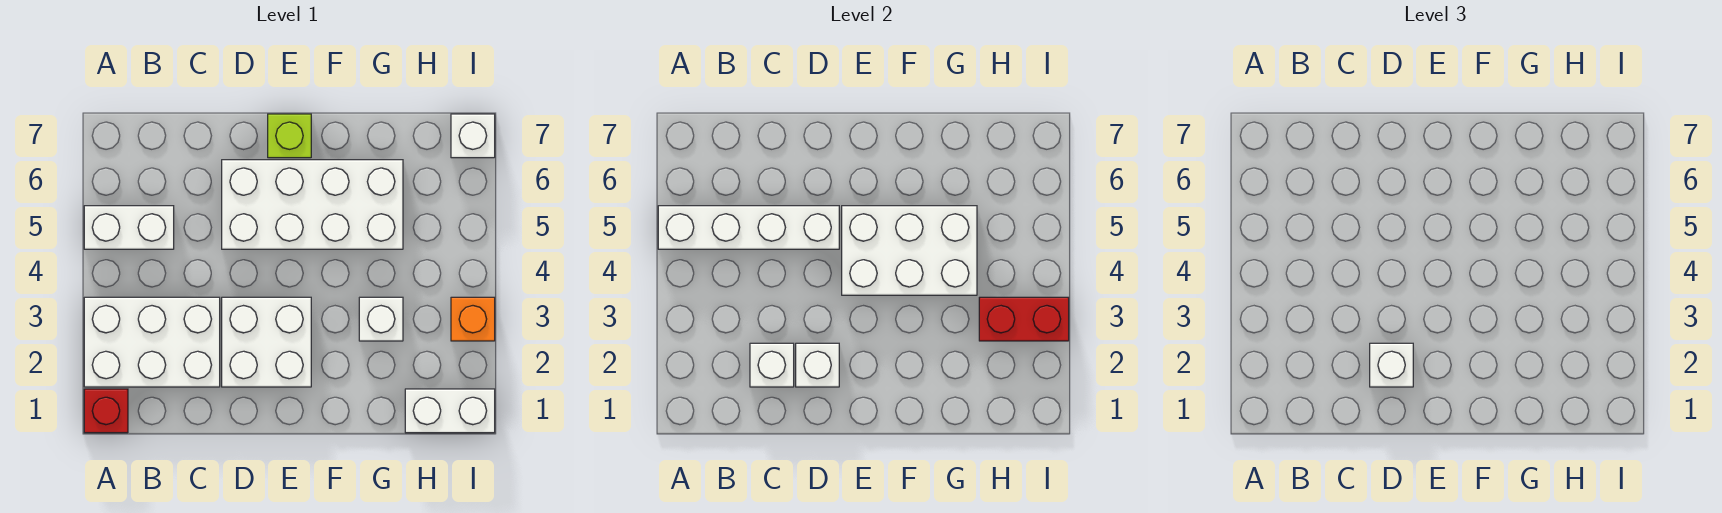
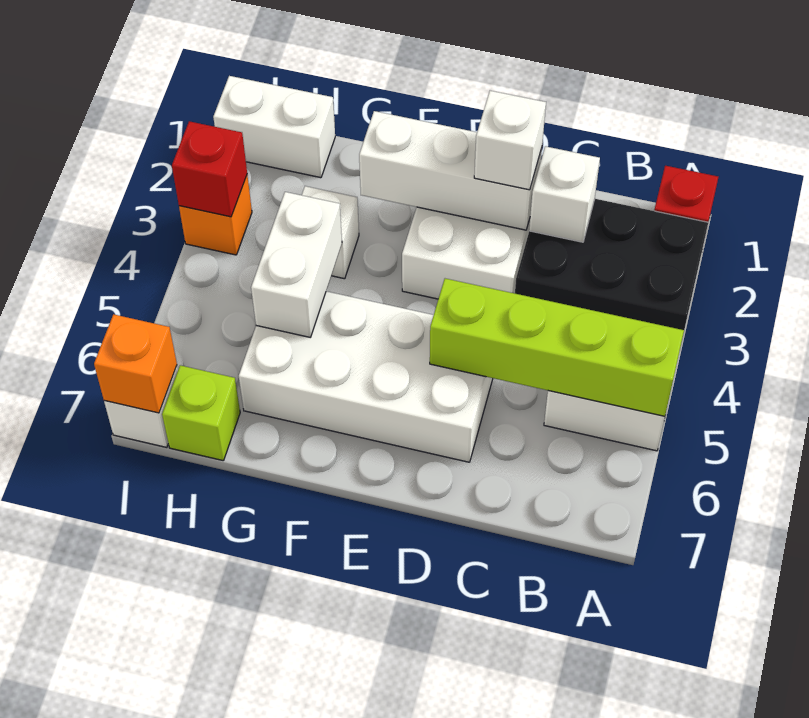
white 2x3 brick [84,297,220,387] -> black 2x3 brick [515,199,708,330]
white 1x4 brick [658,206,839,249] -> lime 1x4 brick [430,279,684,416]
white 1x1 brick [796,343,839,387] -> white 1x3 brick [359,111,542,230]
white 2x3 brick [842,206,977,295] -> white 1x2 brick [251,192,342,337]
lime 1x1 brick [268,114,311,158] -> lime 1x1 brick moved to [162,365,240,461]
red 1x2 brick [979,297,1069,341] -> red 1x1 brick [172,121,247,217]
none -> orange 1x1 brick [94,314,177,413]

